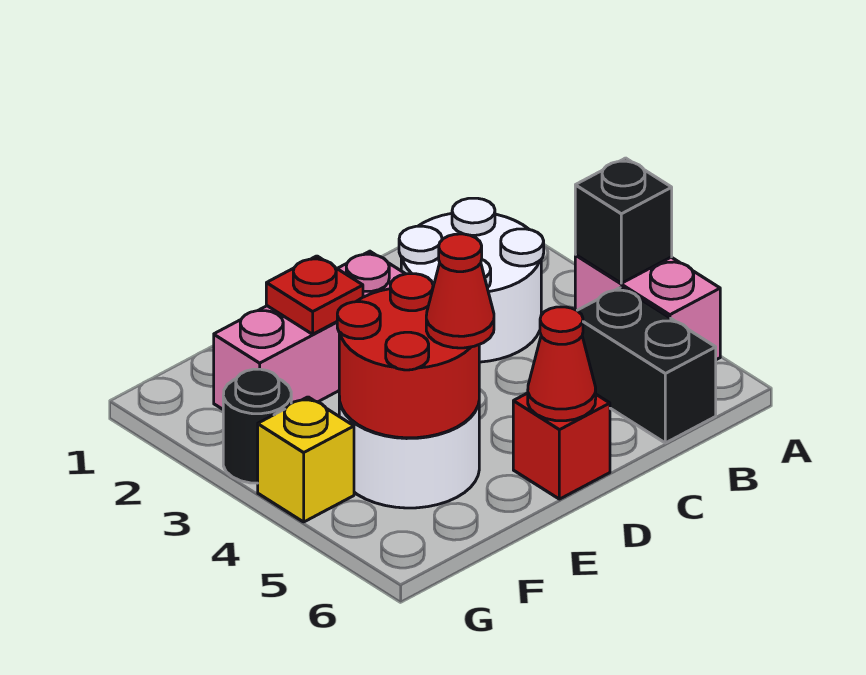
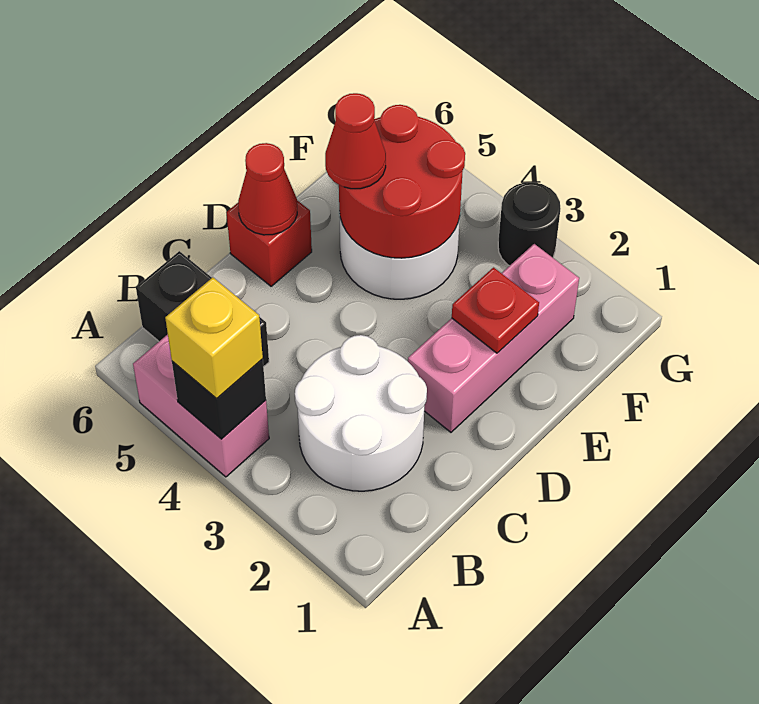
yellow 1x1 brick [258,397,354,522] -> yellow 1x1 brick moved to [165,277,263,399]

